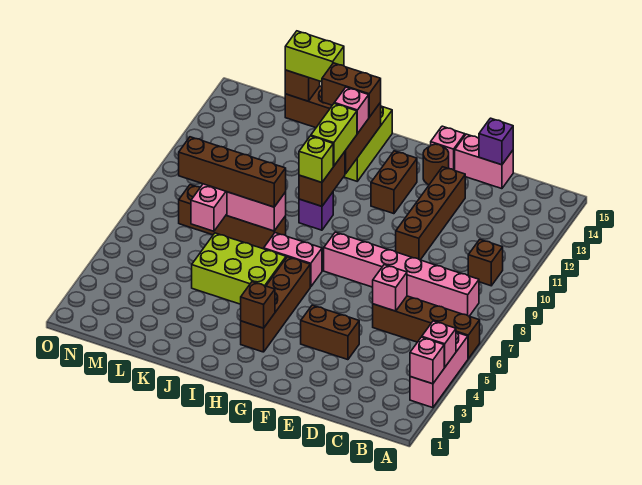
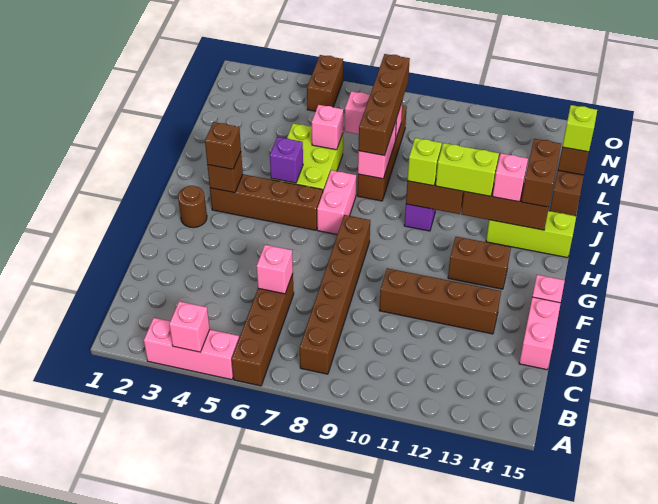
pink 1x1 brick [410,337,445,384] -> pink 1x1 brick moved to [312,105,343,150]
pink 1x6 brick [324,232,479,316] -> brown 1x6 brick [300,215,370,374]
brown 1x1 brick [468,240,503,286] -> brown 1x1 brick moved to [205,122,241,169]
purple 1x1 brick [479,118,513,165] -> purple 1x1 brick moved to [270,137,303,183]
brown 1x2 brick [301,305,359,360] -> brown 1x2 brick moved to [307,55,343,111]
brown 1x1 round brick [423,144,449,185] -> brown 1x1 round brick moved to [178,186,207,228]
lime 1x2 brick [285,31,344,82] -> lime 1x1 brick [562,105,597,152]

